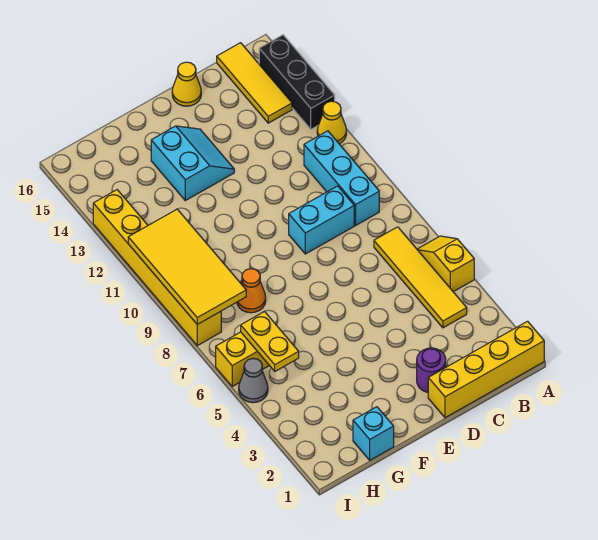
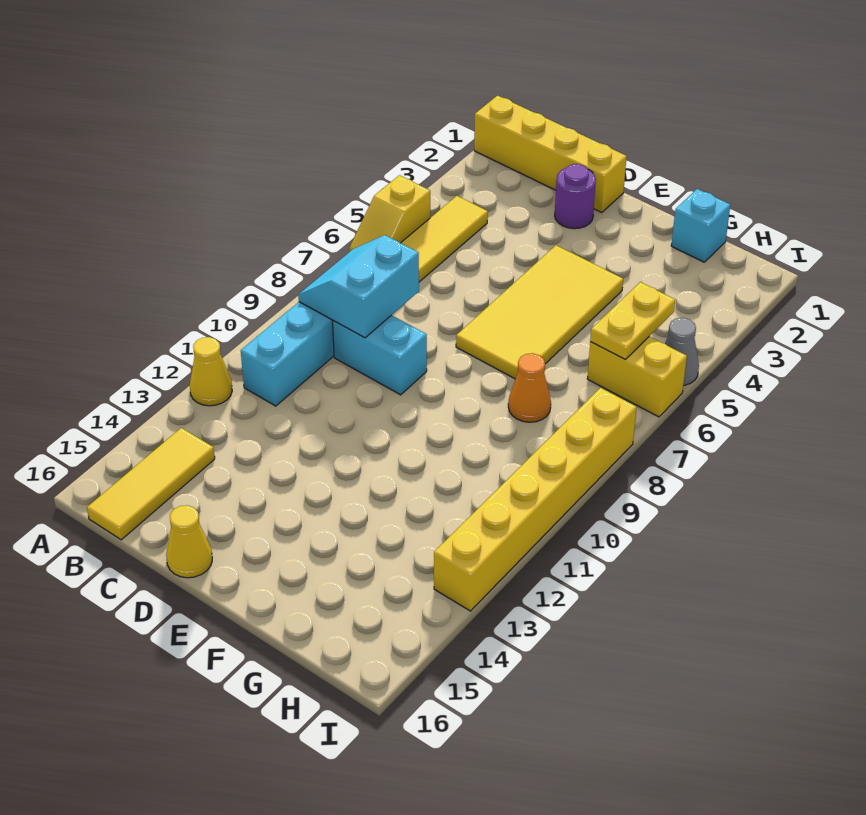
black 1x3 brick [259,35,335,129] -> none
cyan 2x2 slope [151,126,234,200] -> cyan 2x2 slope moved to [298,235,419,338]
yellow 2x4 tile [128,209,246,324] -> yellow 2x4 tile moved to [456,245,623,379]

